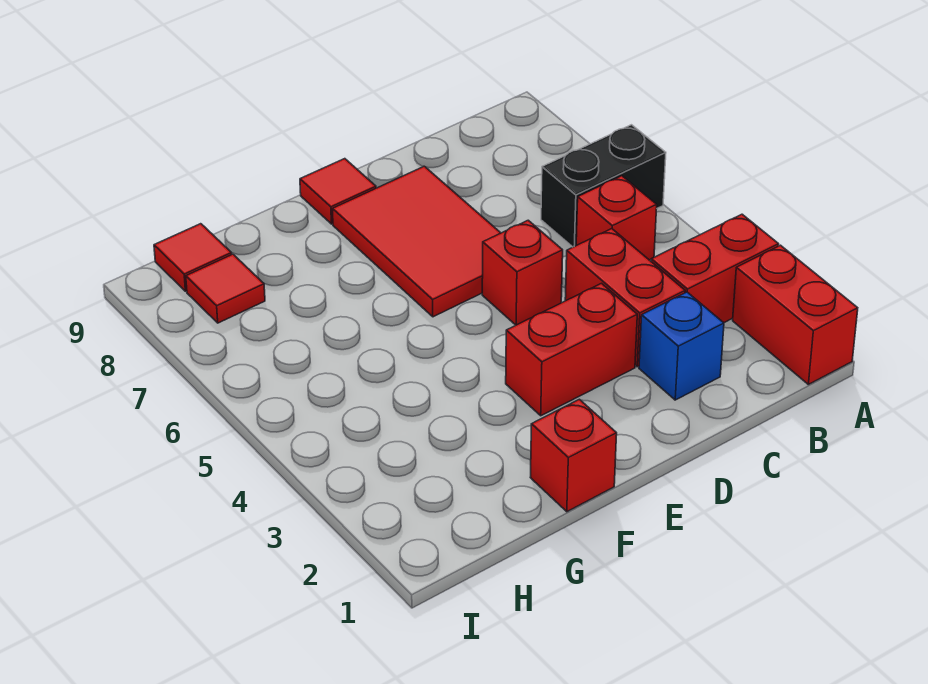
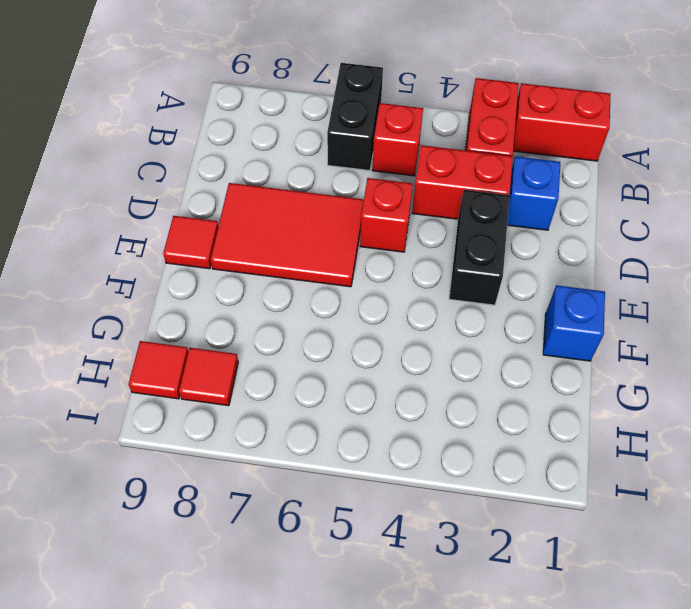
red 1x2 brick [506,283,637,416] -> black 1x2 brick [449,190,510,305]
red 1x1 brick [530,399,617,512] -> blue 1x1 brick [543,285,605,361]

